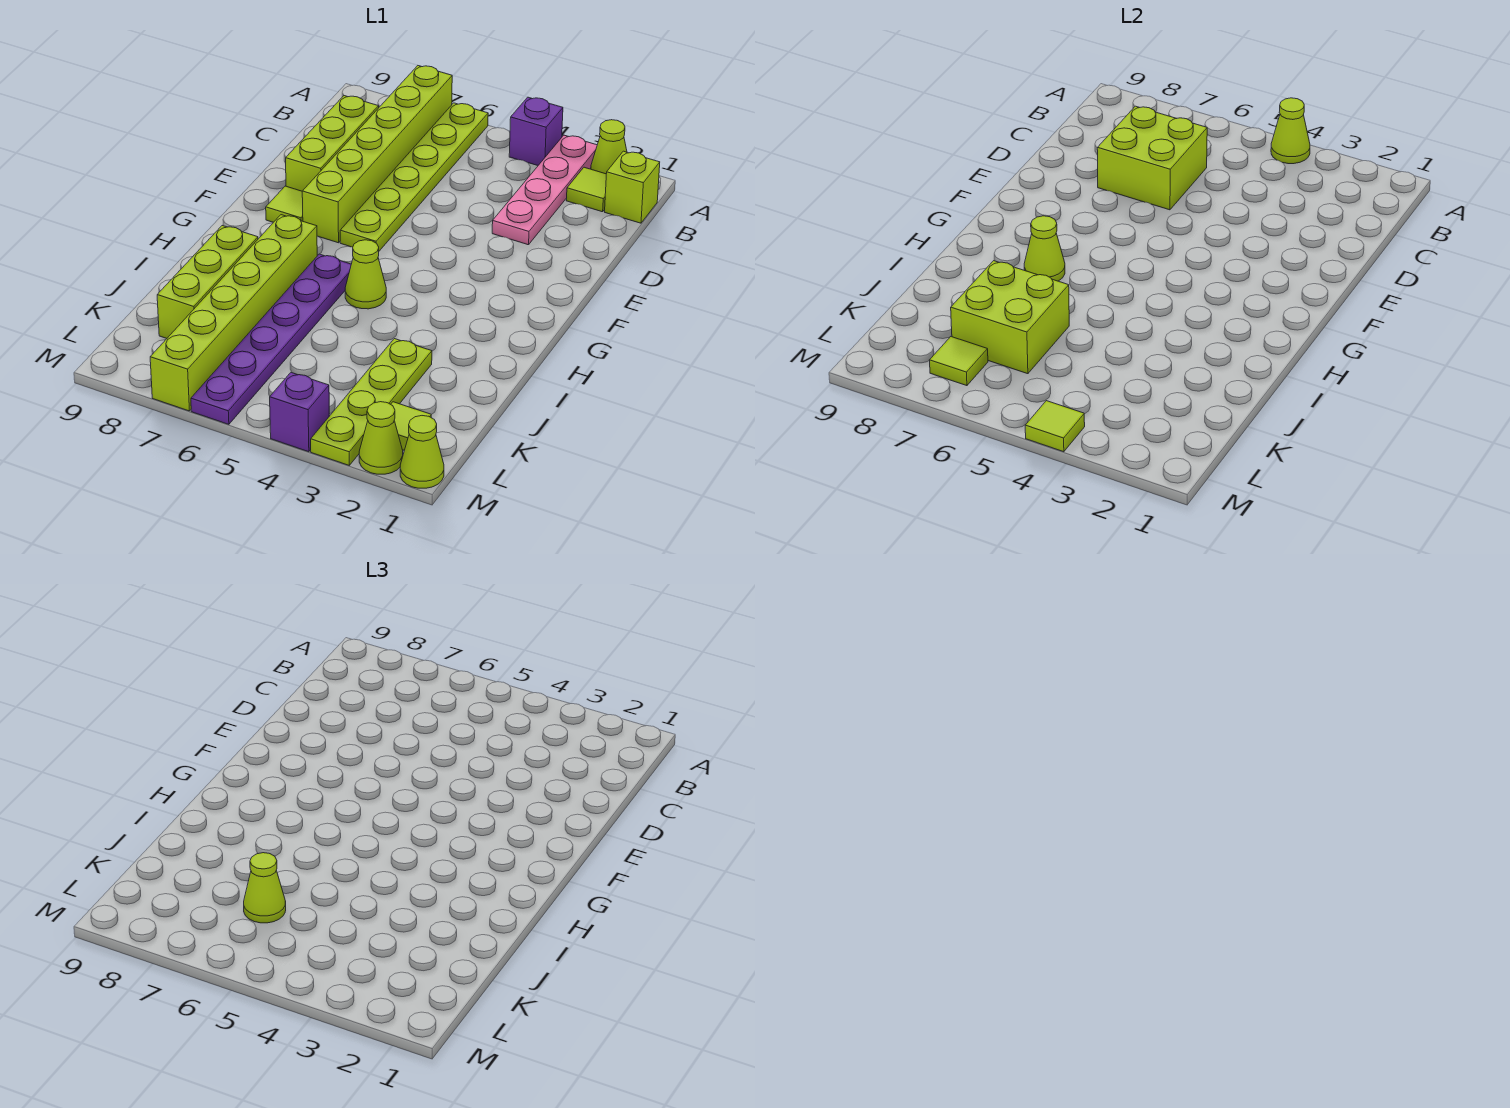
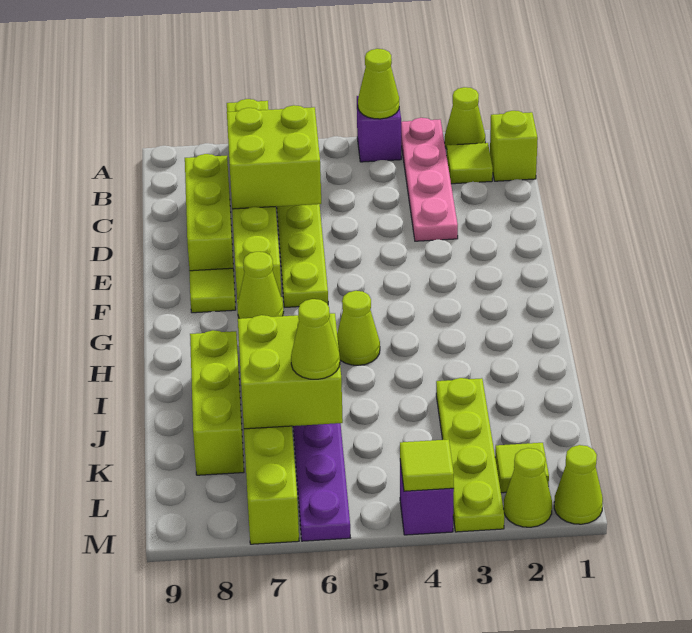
lime 1x1 tile [929,337,988,386] -> none

